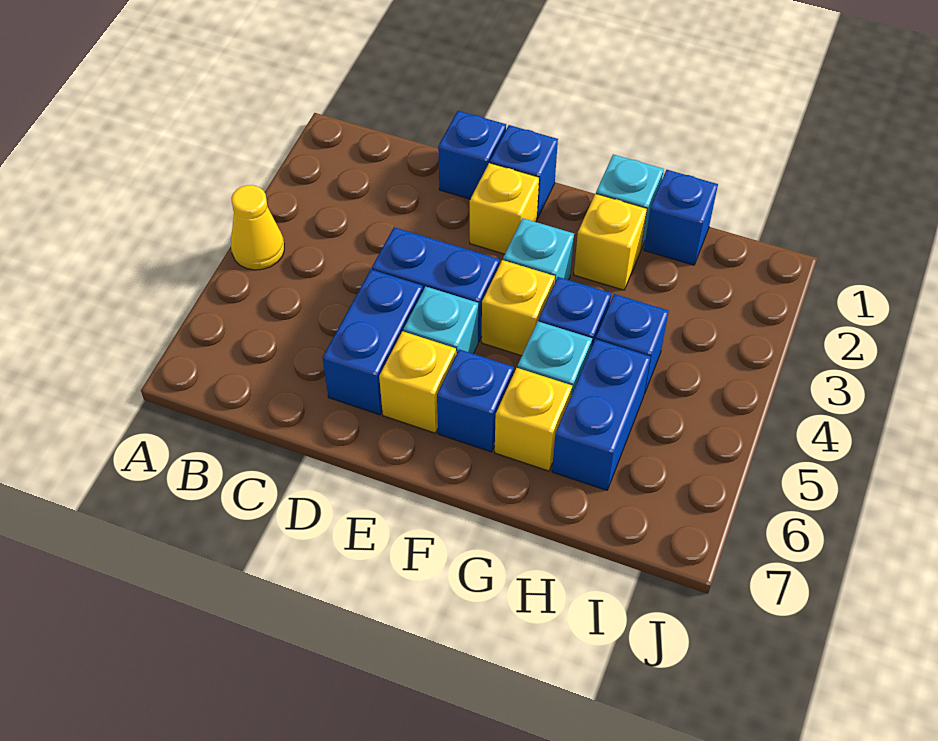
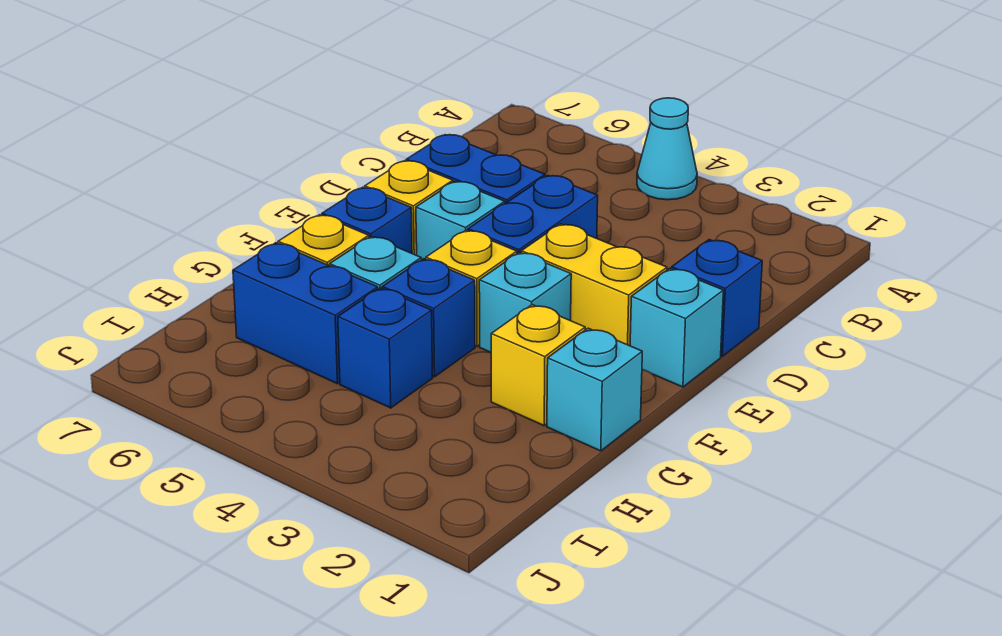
yellow 1x1 cone [231,185,284,270] -> cyan 1x1 cone [637,98,697,200]
blue 1x1 brick [490,125,558,219] -> cyan 1x1 brick [630,268,723,387]
yellow 1x1 brick [470,163,539,254] -> yellow 1x2 brick [521,224,667,346]
blue 1x1 brick [644,170,718,265] -> none

